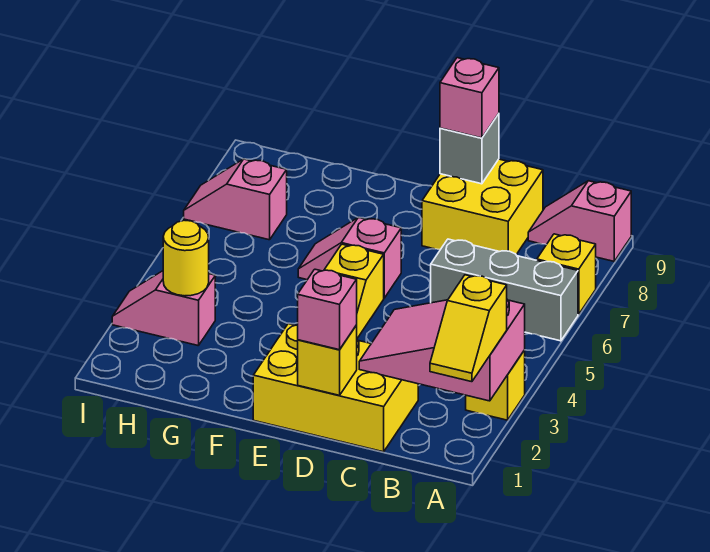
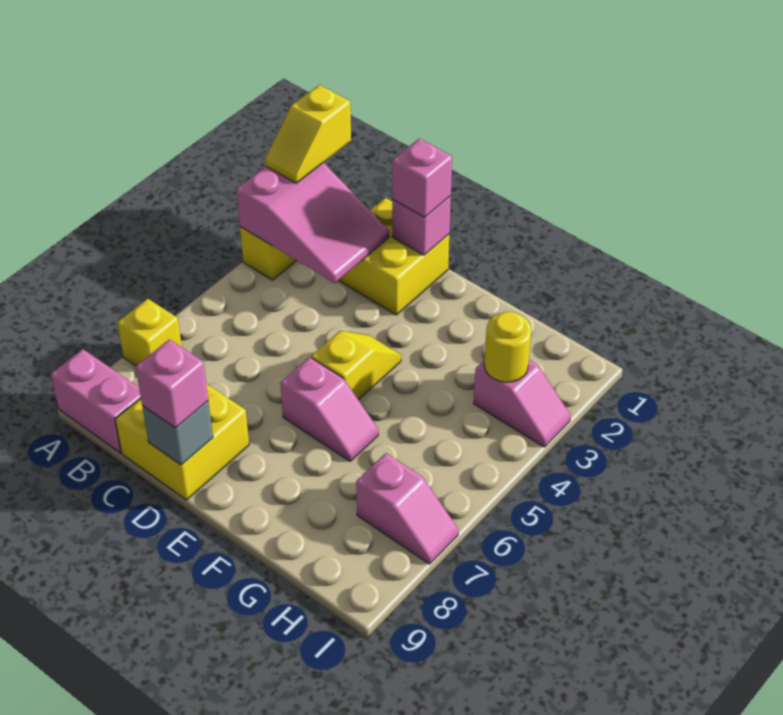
yellow 1x2 slope [430,275,507,382] -> yellow 1x2 slope turned to [265,85,351,183]
grey 1x3 brick [431,239,578,341] -> none
pink 1x2 slope [528,181,631,261] -> pink 1x2 brick [51,349,141,453]
yellow 2x3 brick [253,324,418,452] -> yellow 2x2 brick [339,198,449,315]
yellow 1x1 brick [298,325,357,395] -> pink 1x1 brick [392,196,451,255]

